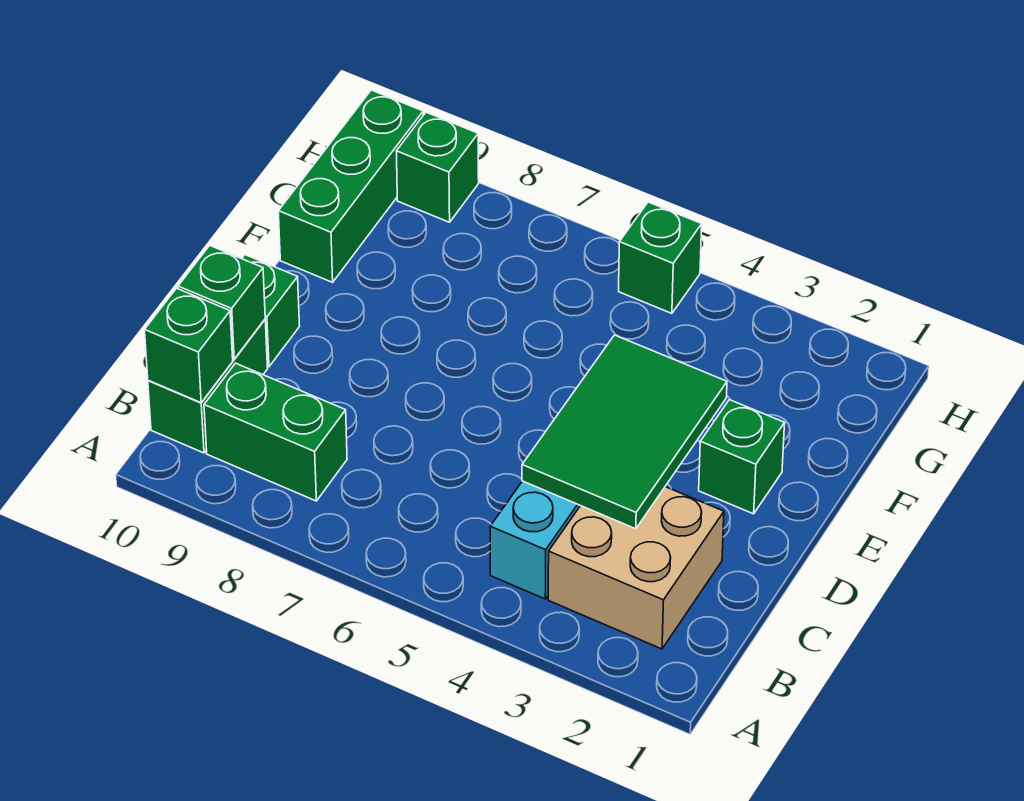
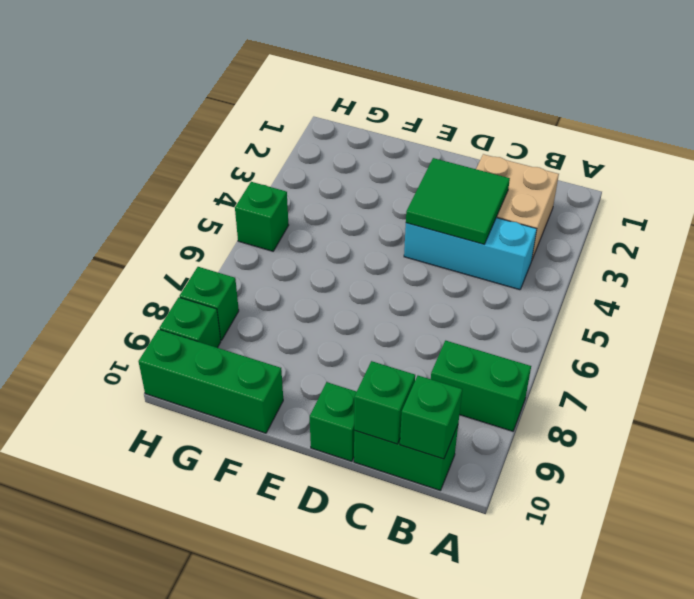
green 1x2 brick [204,363,347,501] -> green 1x2 brick turned to [431,341,531,431]
green 2x3 tile [522,335,727,529] -> green 2x2 tile [406,158,510,244]
green 1x1 brick [699,400,785,514] -> green 1x1 brick moved to [180,267,239,340]

